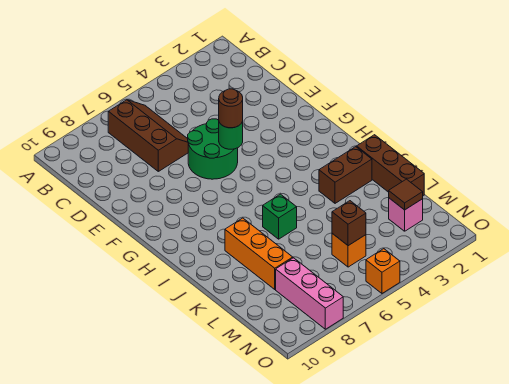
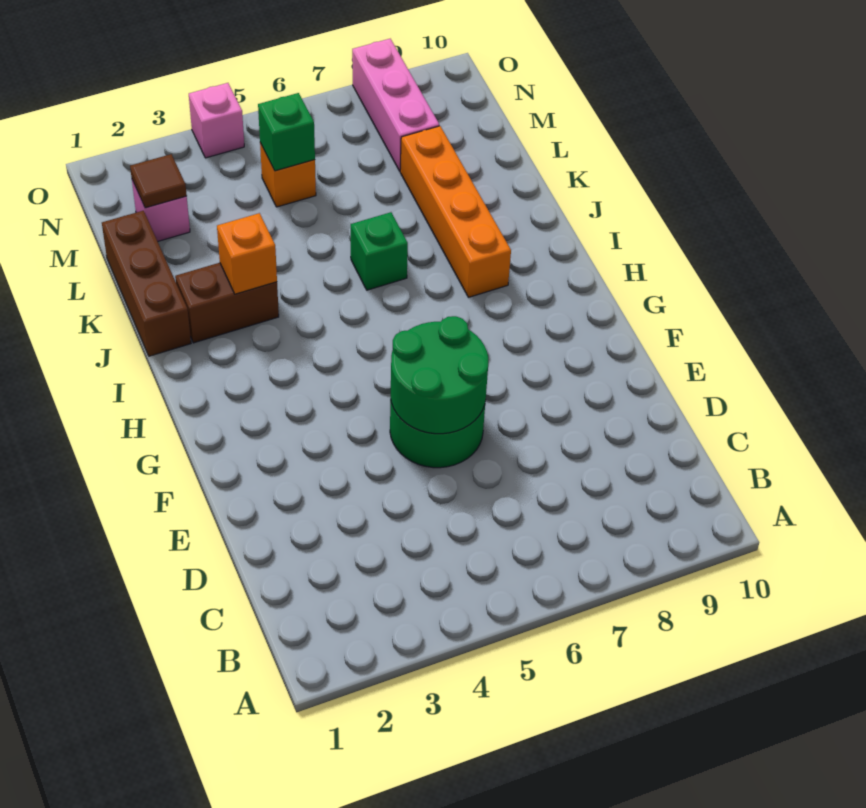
brown 2x3 slope [108,100,188,171] -> none
green 1x1 round brick [219,122,243,149] -> green 2x2 round brick [391,316,488,434]
brown 1x1 round brick [219,89,243,128] -> none
orange 1x3 brick [225,218,293,289] -> orange 1x4 brick [400,126,511,297]
brown 1x1 brick [332,201,366,246] -> green 1x1 brick [258,93,315,171]
none -> pink 1x1 brick [189,83,244,158]
orange 1x1 brick [366,249,400,293] -> orange 1x1 brick moved to [217,213,277,294]

